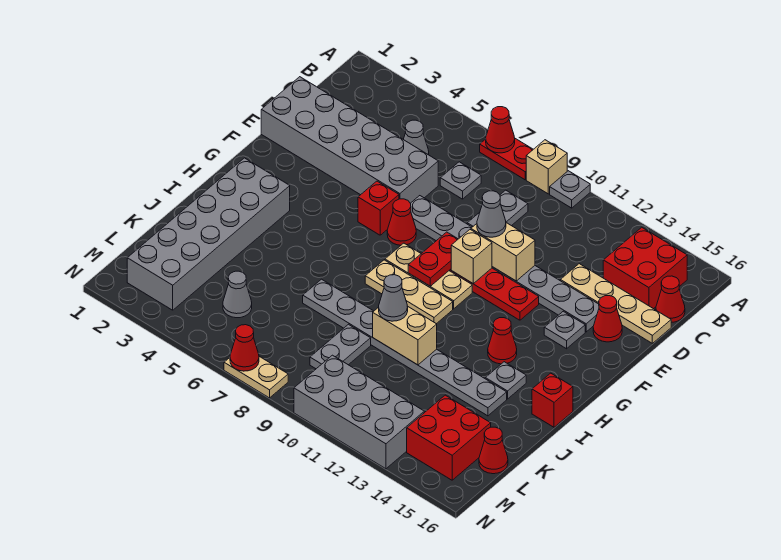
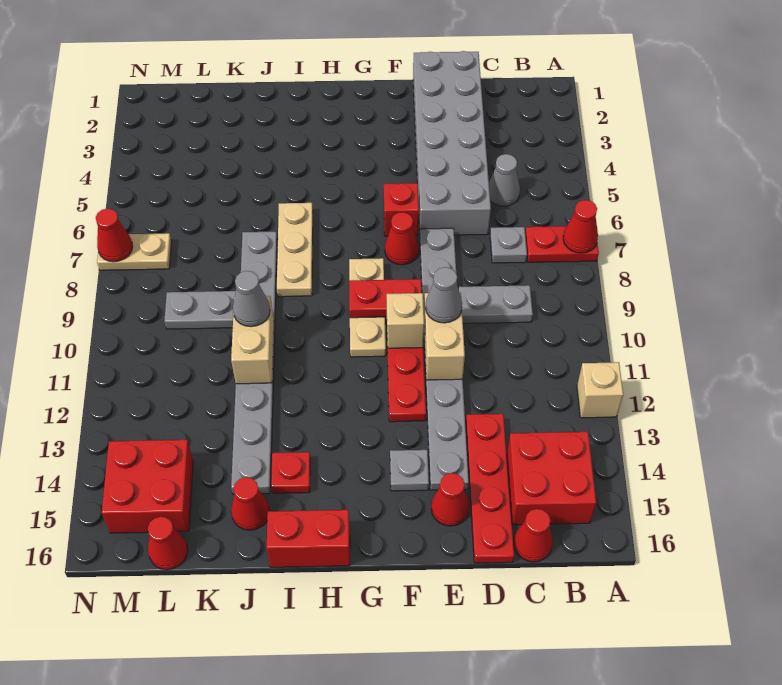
red 1x2 plate [480,139,533,180] -> red 1x2 plate turned to [525,226,599,262]
tan 1x1 brick [526,140,567,194] -> tan 1x1 brick moved to [577,362,623,418]
grey 1x1 plate [550,171,590,208] -> none
tan 1x4 plate [560,264,671,343] -> red 1x4 plate [466,414,514,563]
grey 2x6 brick [127,158,290,310] -> none
tan 1x3 plate [365,260,453,324] -> tan 1x3 plate moved to [277,203,313,297]
red 1x1 cone [488,318,517,364] -> red 1x1 cone moved to [231,477,270,530]
grey 1x1 plate [485,362,526,399] -> red 1x1 plate [271,452,310,493]
red 1x1 brick [532,373,573,427] -> red 1x2 brick [267,510,350,567]
grey 1x1 cone [223,271,252,318] -> none
grey 2x4 brick [294,355,424,469] -> none
tan 1x2 plate [224,356,288,398] -> tan 1x2 plate turned to [97,233,172,270]

